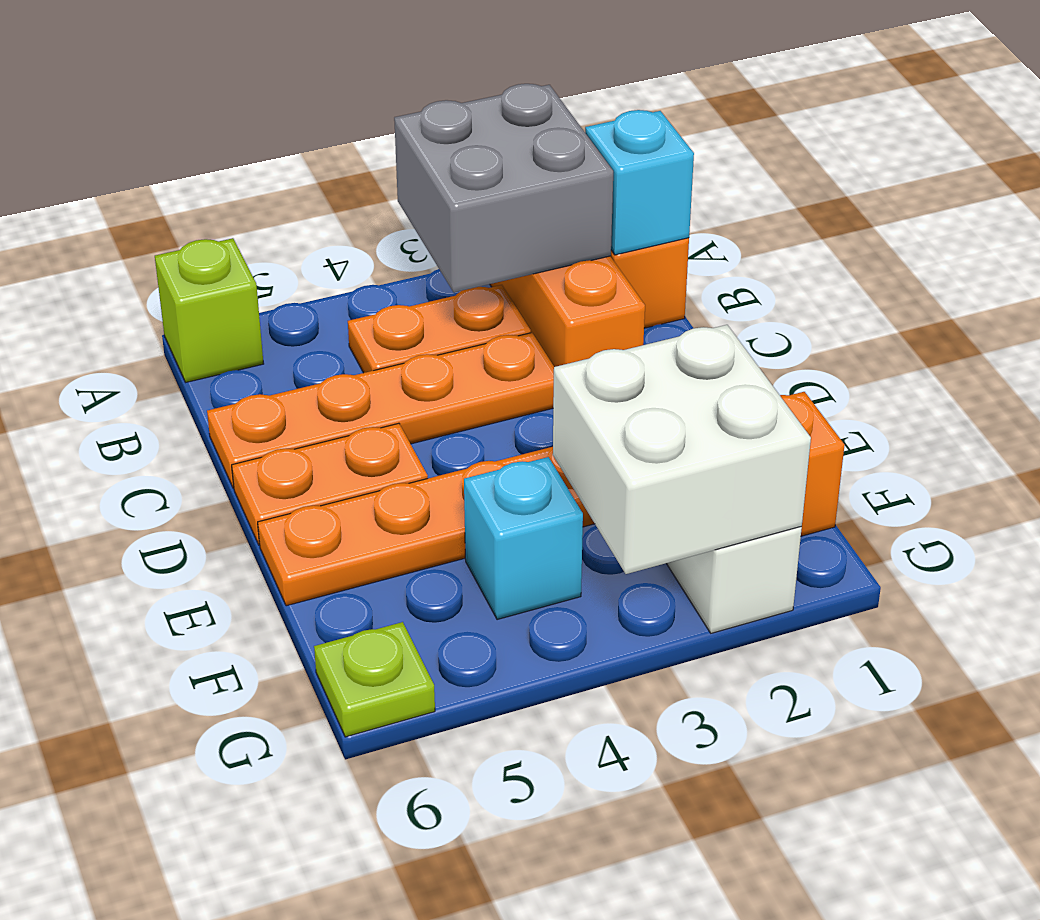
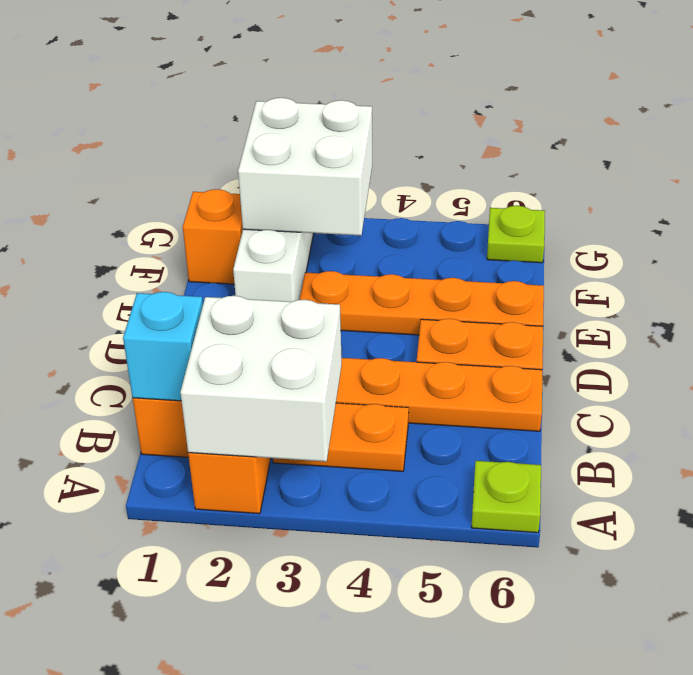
grey 2x2 brick [394,84,613,292] -> white 2x2 brick [180,296,342,462]
lime 1x1 brick [155,238,264,382] -> lime 1x1 plate [471,461,541,533]
cyan 1x1 brick [464,457,583,620] -> none

